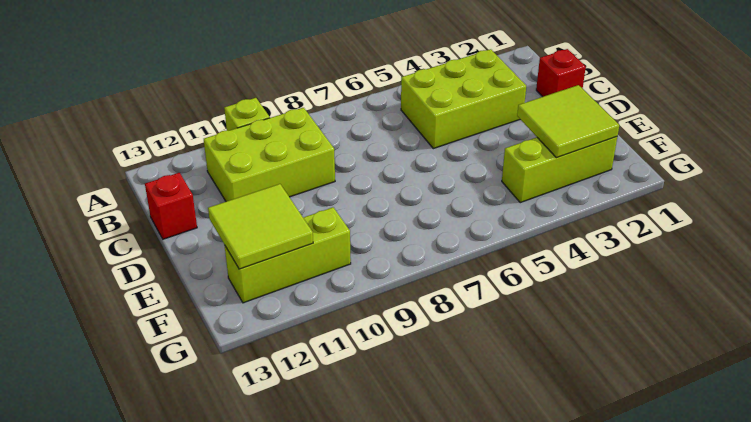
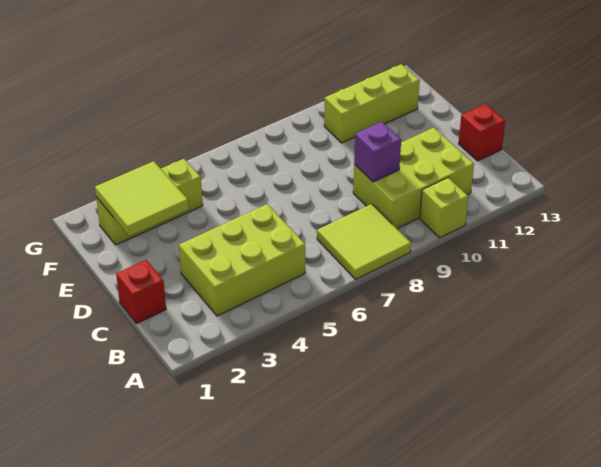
none -> purple 1x1 brick [354,122,401,182]
lime 2x2 tile [208,184,313,269] -> lime 2x2 tile moved to [317,204,411,279]

